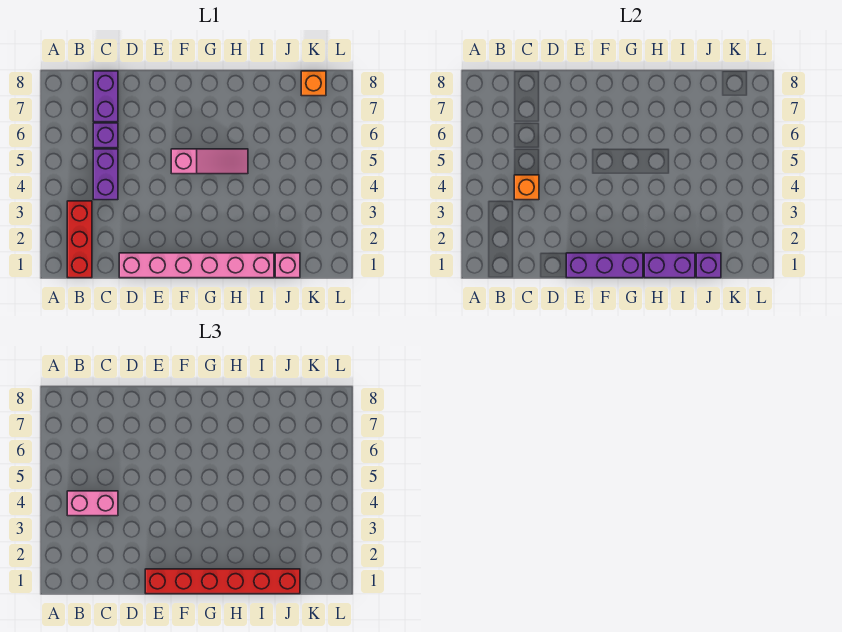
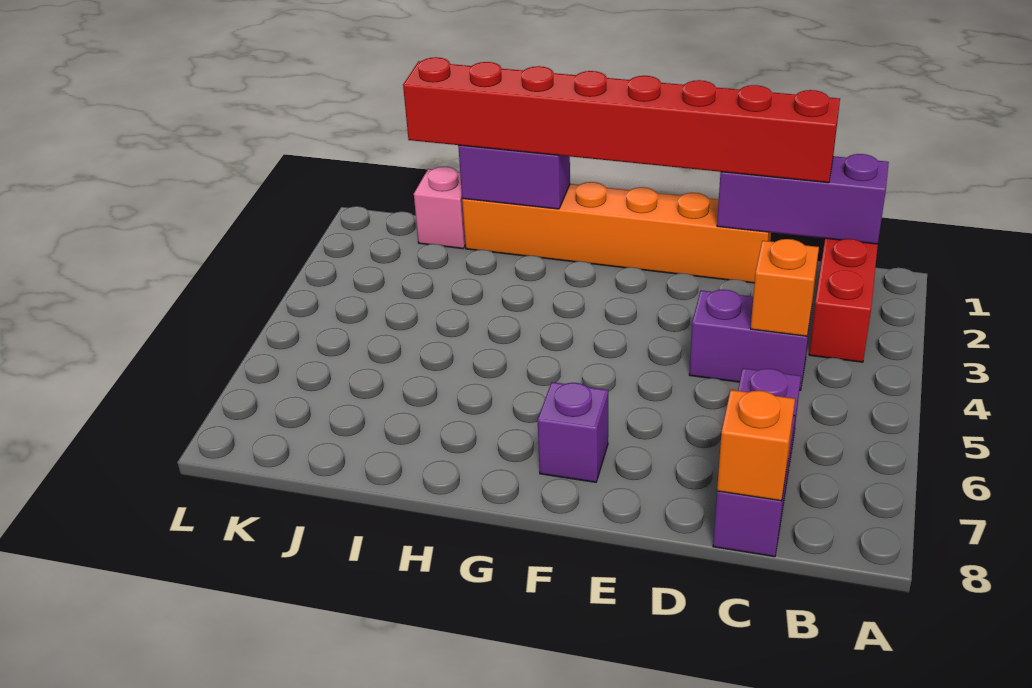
pink 1x2 brick [67,491,118,516] -> none
purple 1x2 brick [93,149,118,200] -> purple 1x2 brick turned to [689,289,812,390]
pink 1x6 brick [119,253,274,278] -> orange 1x6 brick [462,182,771,283]
purple 1x3 brick [566,253,643,278] -> purple 1x3 brick moved to [717,154,889,244]
red 1x6 brick [145,569,300,594] -> red 1x8 brick [403,57,840,183]
pink 1x3 slope [171,149,248,174] -> none
purple 1x1 brick [696,253,721,278] -> purple 1x1 brick moved to [538,382,608,482]
orange 1x1 brick [301,71,326,96] -> orange 1x1 brick moved to [717,390,795,501]

